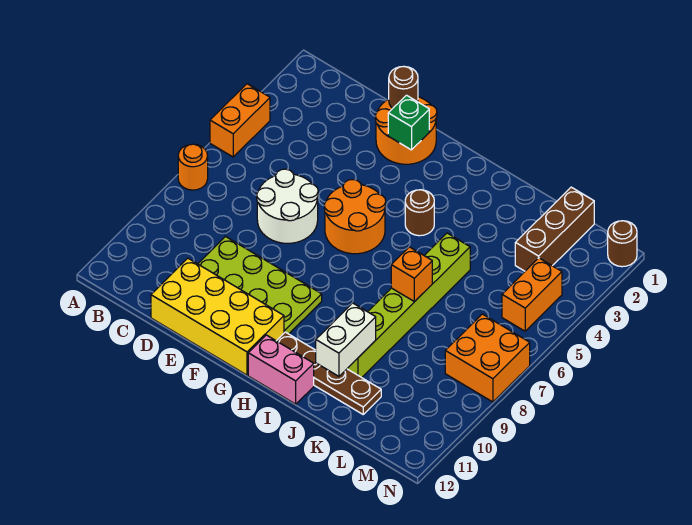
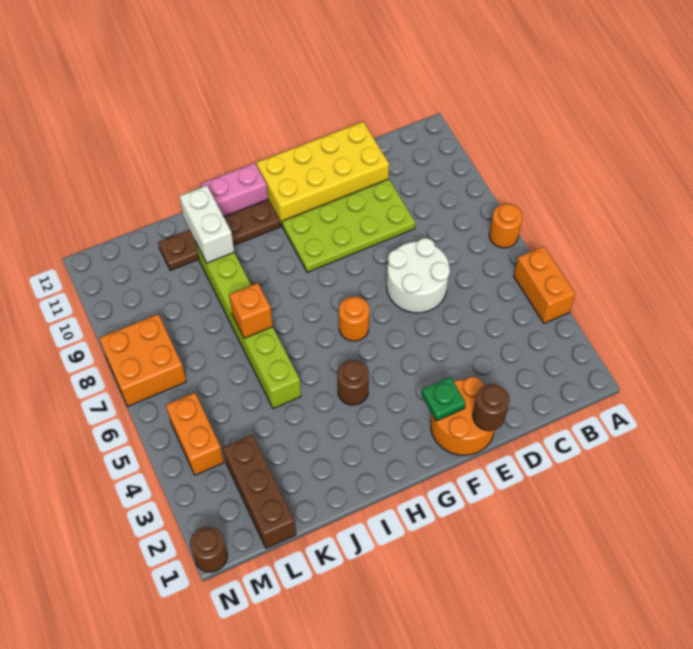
green 1x1 brick [388,95,429,150] -> green 1x1 plate [422,377,466,421]
orange 2x2 round brick [324,180,386,254] -> orange 1x1 round brick [339,296,369,341]

